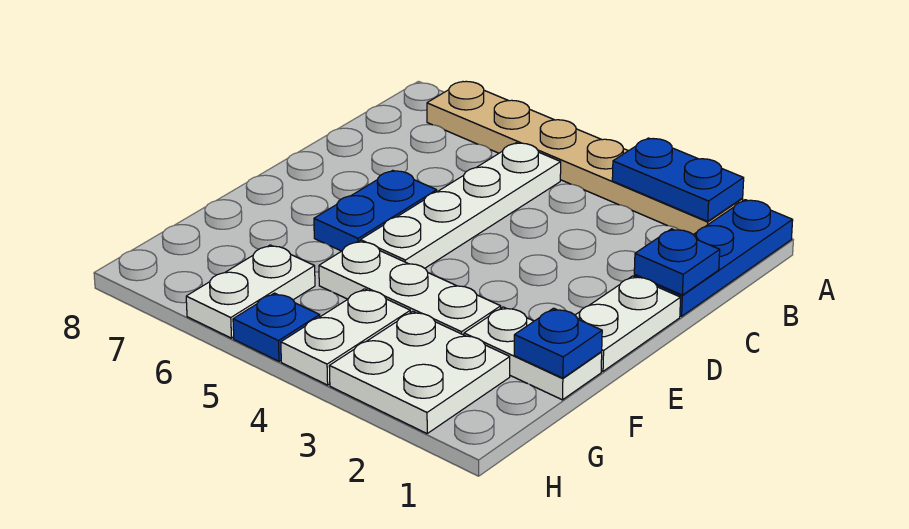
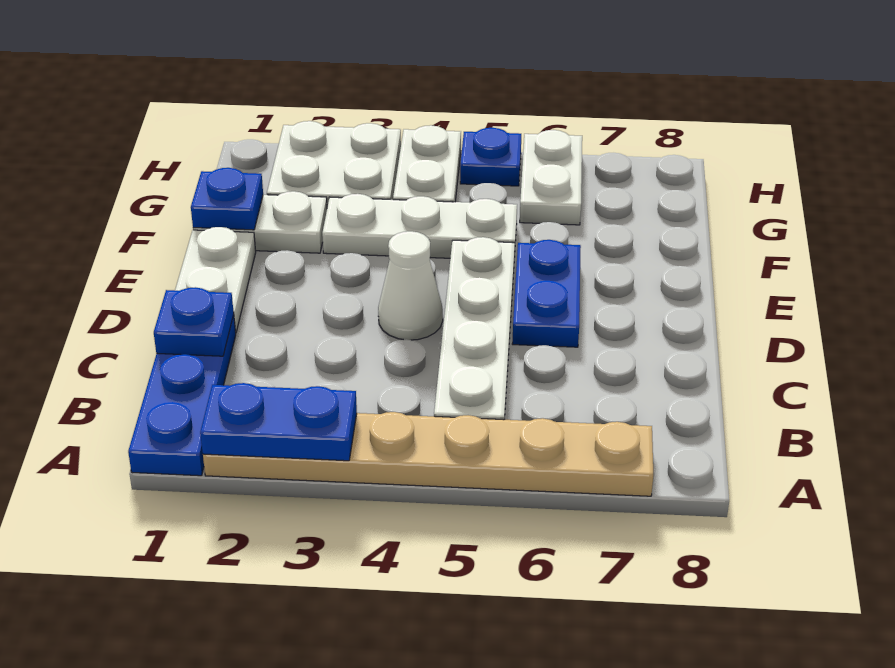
none -> white 1x1 cone [378,231,443,340]

